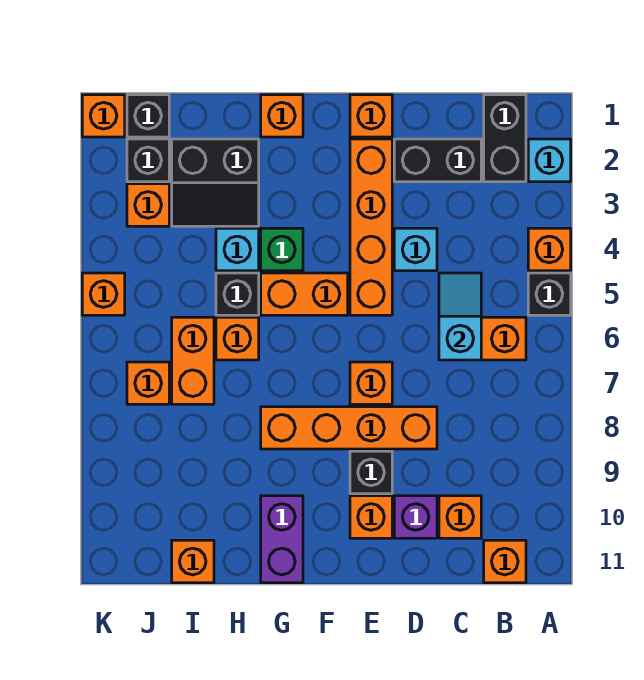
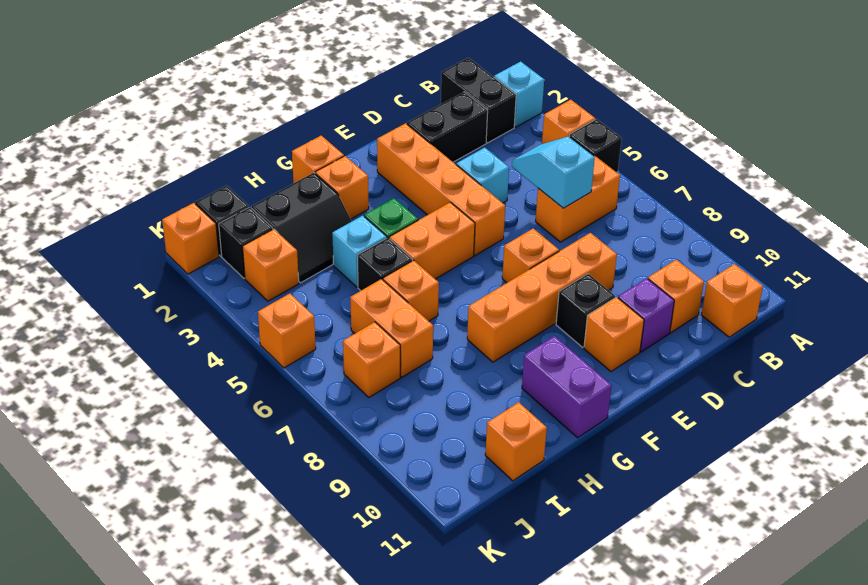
orange 1x1 brick [350,95,392,137] -> orange 1x1 brick moved to [315,156,369,219]

